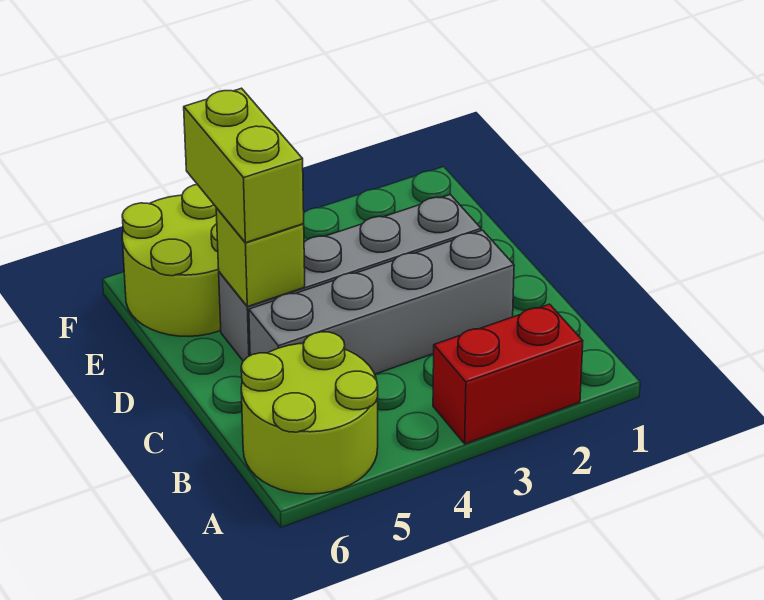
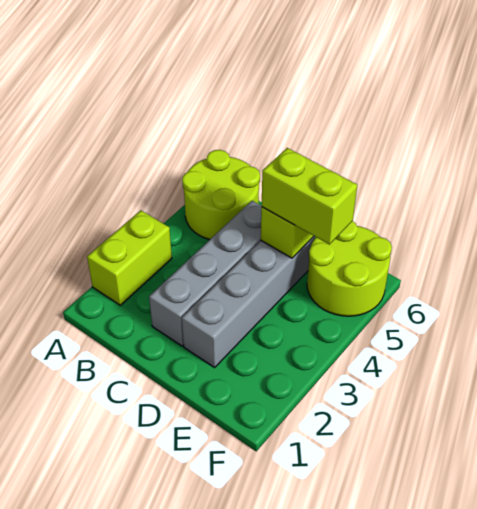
red 1x2 brick [433,304,583,444] -> lime 1x2 brick [87,210,172,305]

